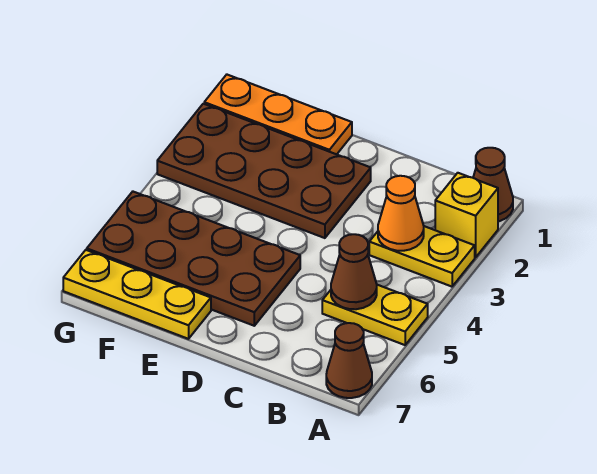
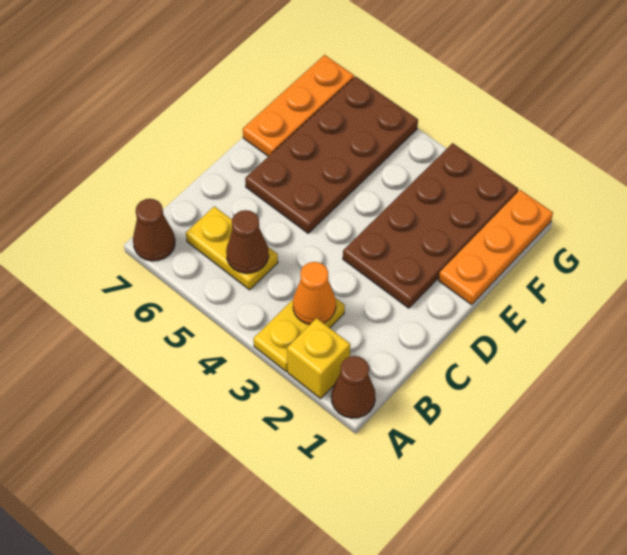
yellow 1x2 plate [322,285,428,345] -> yellow 1x2 plate turned to [186,206,278,290]
yellow 1x3 plate [63,250,211,339] -> orange 1x3 plate [243,55,354,156]

